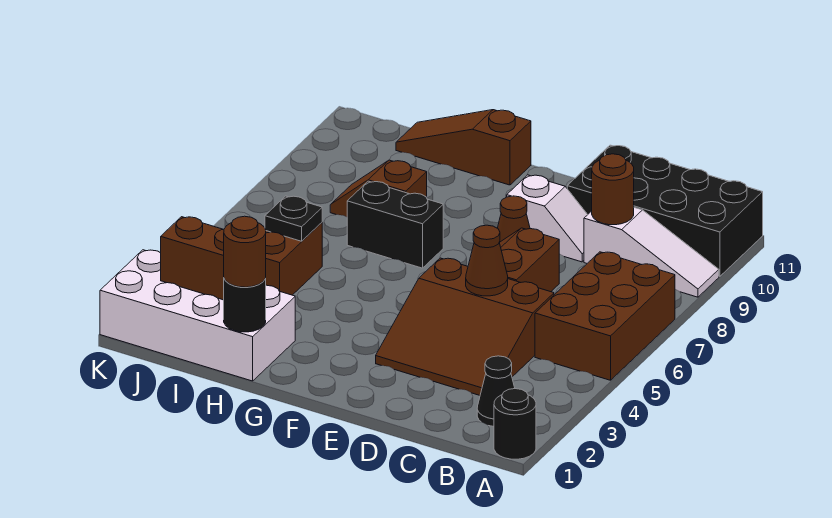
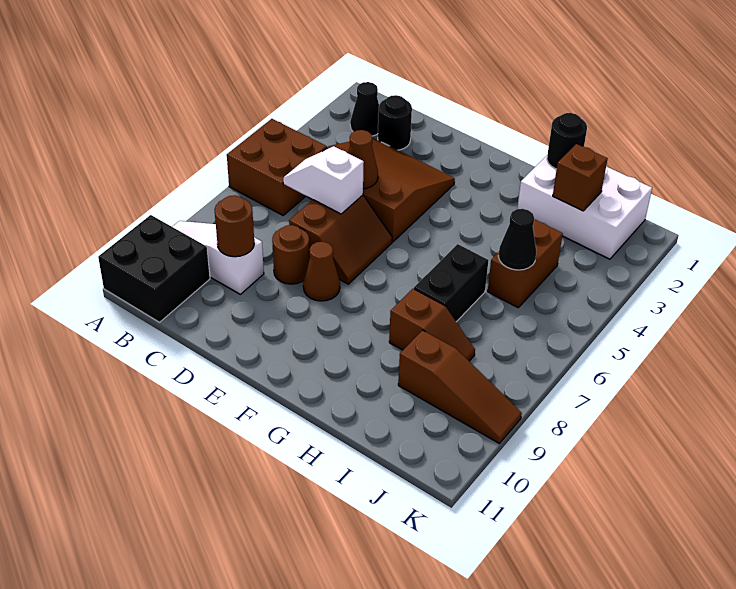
black 1x1 round brick [494,389,536,459] -> black 1x1 round brick moved to [378,95,412,150]
brown 2x3 brick [535,252,675,380] -> brown 2x2 brick [227,119,327,215]
black 2x4 brick [567,145,763,276] -> black 2x2 brick [98,215,210,322]
white 1x2 slope [507,175,588,262] -> white 1x2 slope moved to [283,146,364,214]
black 1x2 brick [347,181,443,268] -> black 1x2 brick turned to [414,244,489,322]
brown 1x3 slope [396,110,531,185] -> brown 1x3 slope moved to [398,330,522,443]
white 2x4 brick [100,250,295,381] -> white 2x3 brick [517,156,652,259]
brown 1x1 round brick [224,216,266,287] -> brown 1x1 round brick moved to [272,225,310,284]
brown 1x2 brick [161,217,224,300] -> brown 1x1 brick [553,144,608,211]
black 1x1 plate [265,196,322,241] -> black 1x1 cone [498,209,536,270]

